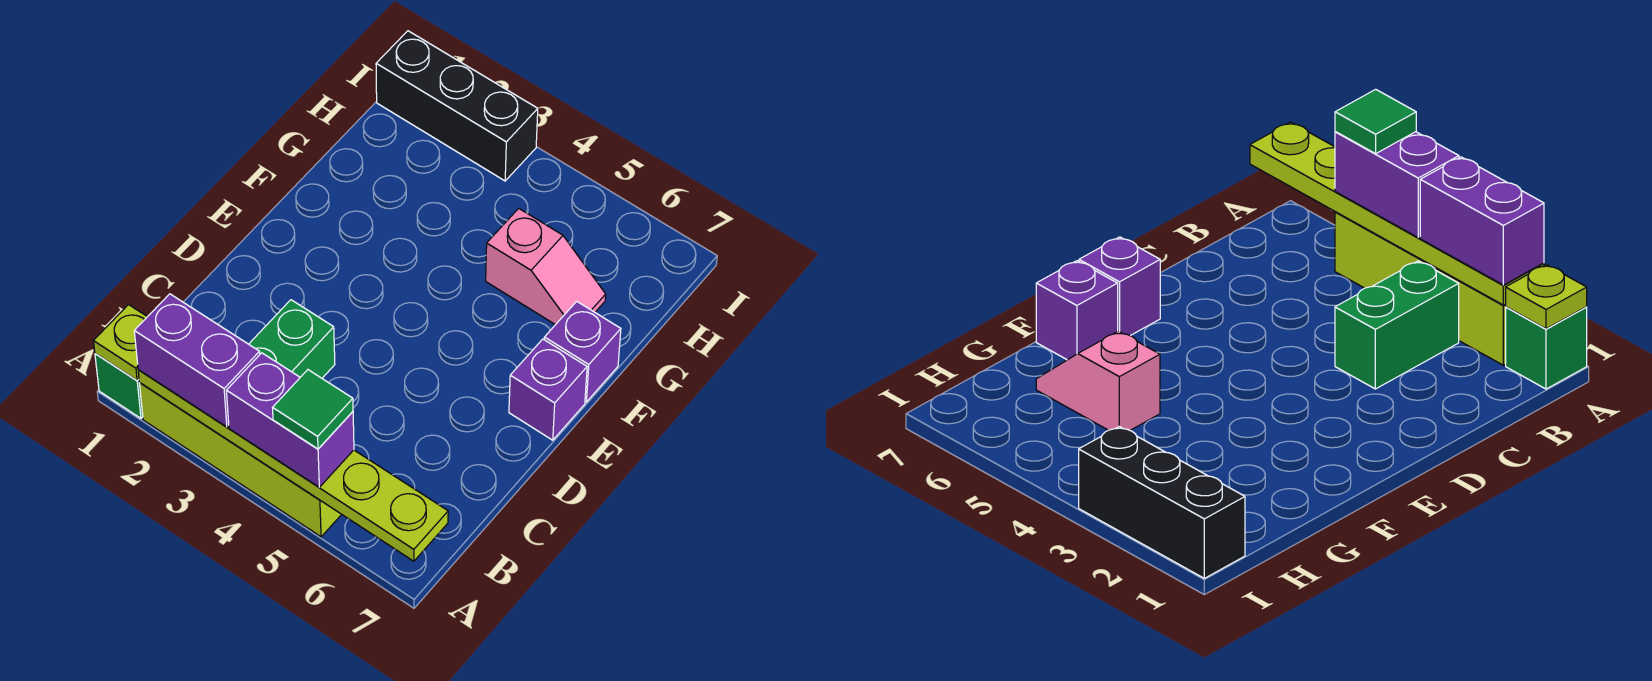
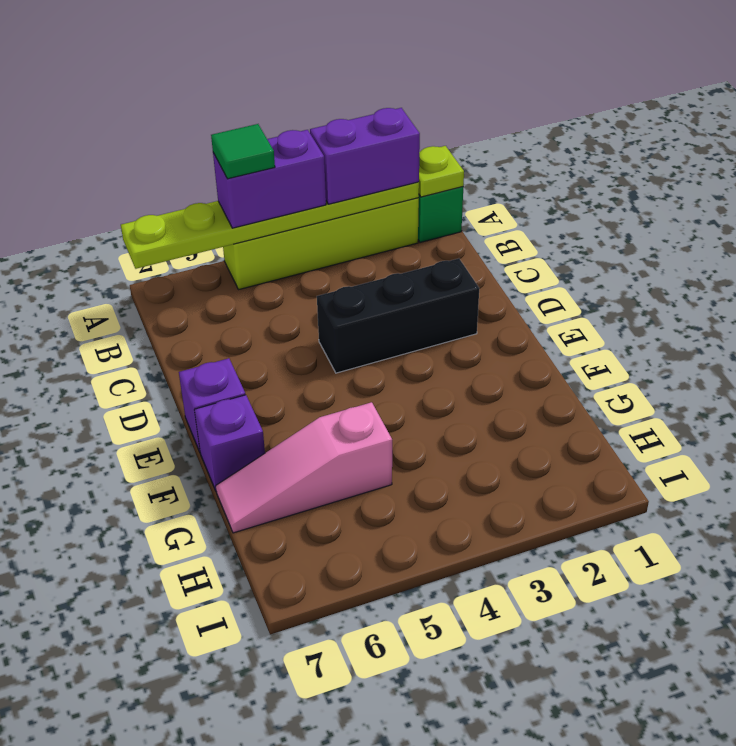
green 1x2 brick [249,300,335,378] -> none
pink 1x2 slope [486,208,606,325] -> pink 1x3 slope [216,402,392,533]
black 1x3 brick [376,31,538,181] -> black 1x3 brick moved to [317,258,479,373]

